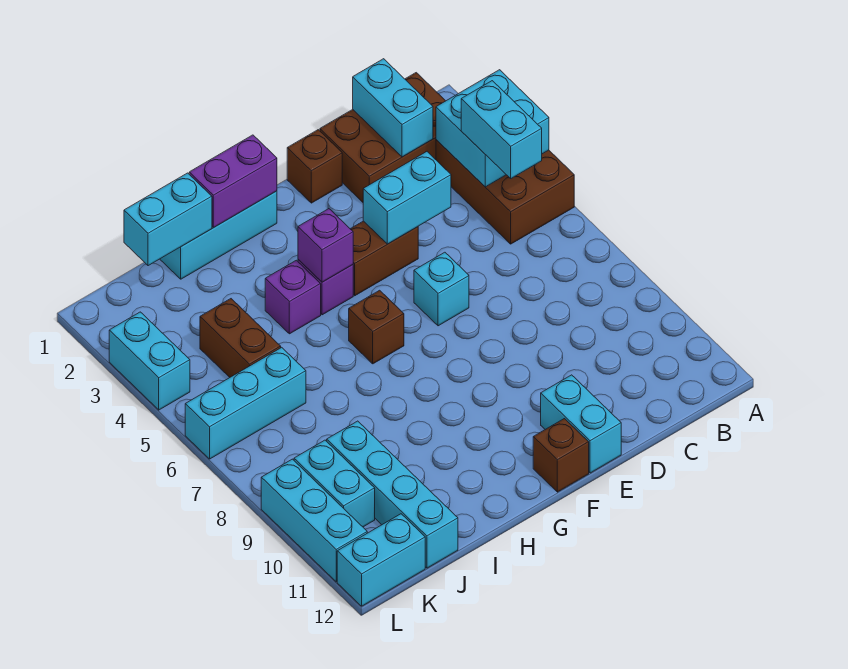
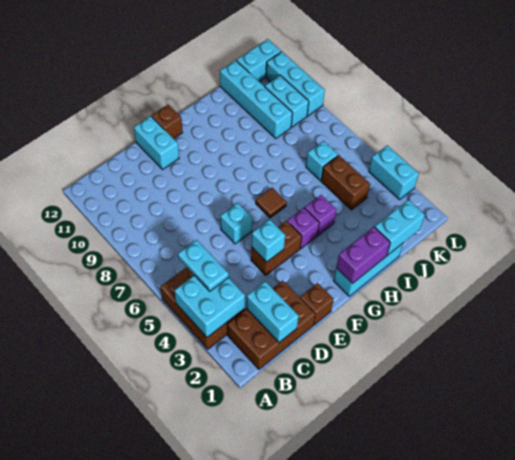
cyan 1x2 brick [461,81,542,178] -> cyan 1x2 plate [178,240,229,291]
cyan 1x2 brick [363,152,451,244] -> cyan 1x1 brick [252,219,285,262]
purple 1x1 brick [298,209,353,282] -> none
brown 1x1 brick [349,290,404,364] -> brown 1x1 tile [256,188,287,218]
cyan 1x3 brick [185,347,306,459] -> cyan 1x1 brick [306,141,338,180]

